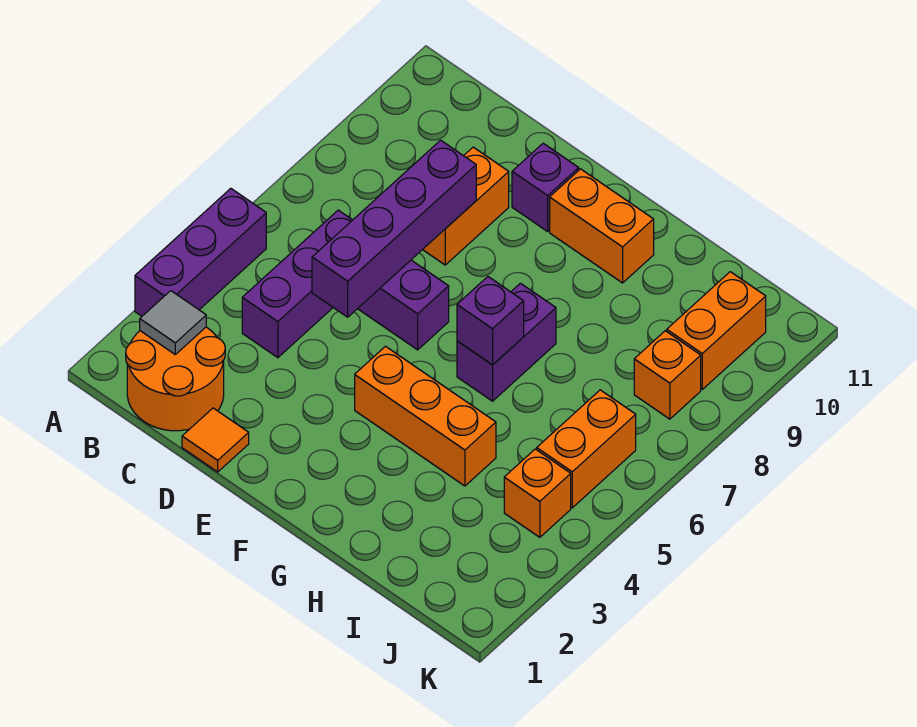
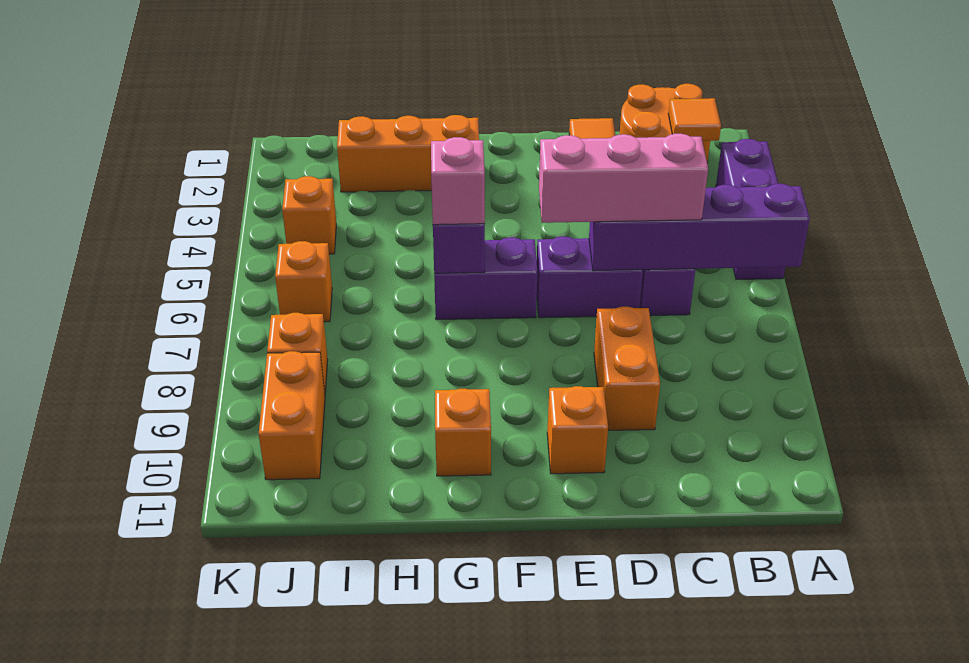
grey 1x1 tile [140,291,206,354] -> orange 1x1 tile [668,98,721,141]
none -> pink 1x3 brick [539,134,708,223]
purple 1x4 brick [312,140,476,317] -> purple 1x4 brick turned to [589,184,810,271]
purple 1x1 brick [512,143,579,231] -> orange 1x1 brick [547,386,608,474]
orange 1x3 brick [355,346,496,486] -> orange 1x3 brick moved to [337,115,479,192]
orange 1x2 brick [550,169,654,283] -> orange 1x1 brick [435,389,491,476]
purple 1x2 brick [457,283,556,401] -> purple 1x2 brick turned to [434,237,537,320]
none -> pink 1x1 brick [431,137,485,225]
orange 1x2 brick [537,390,636,508] -> orange 1x1 brick [275,241,332,322]

